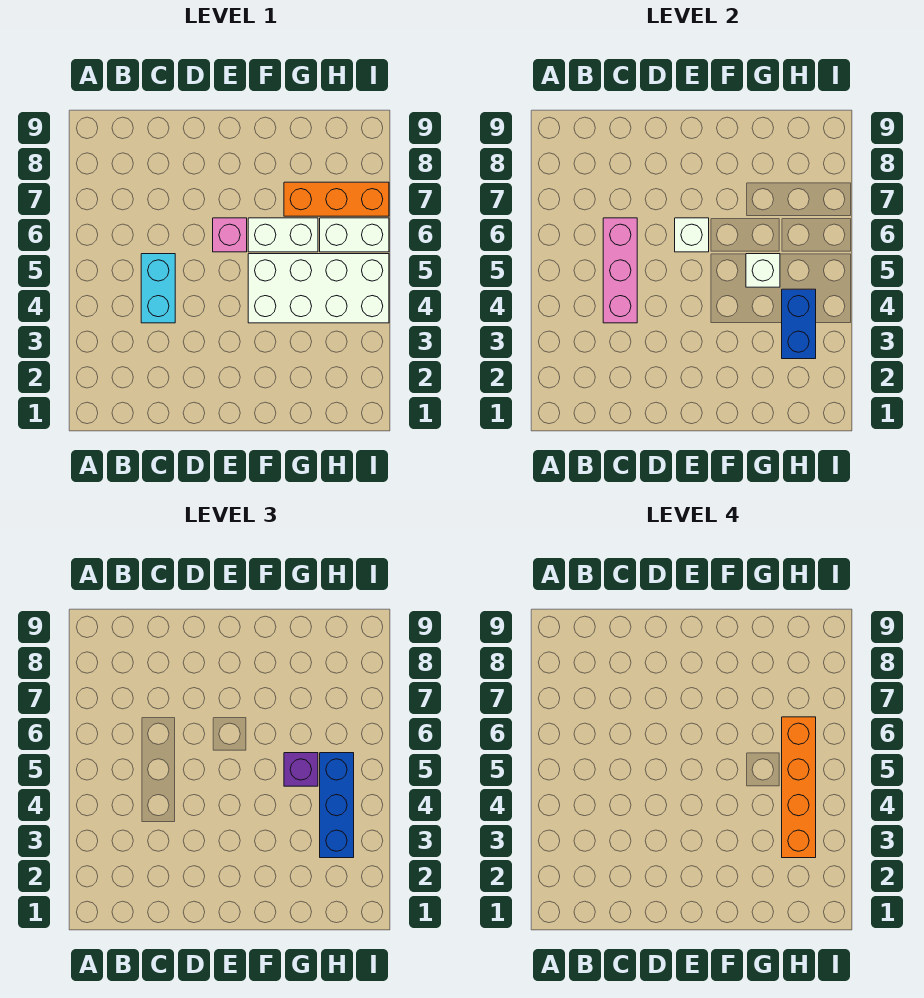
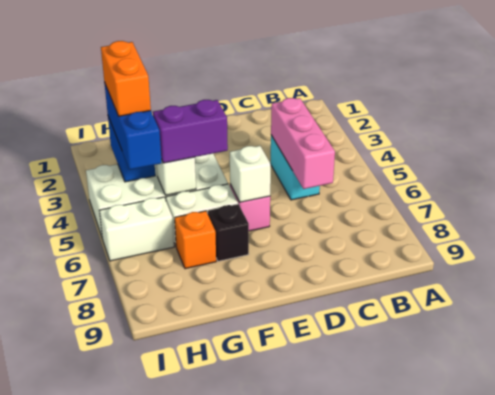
none -> black 1x1 brick [208,204,249,261]
purple 1x1 brick [284,753,318,786] -> purple 1x2 brick [153,100,228,163]
orange 1x3 brick [284,182,389,216] -> orange 1x1 brick [175,211,216,269]
orange 1x4 brick [782,717,816,858] -> orange 1x2 brick [101,41,151,116]

